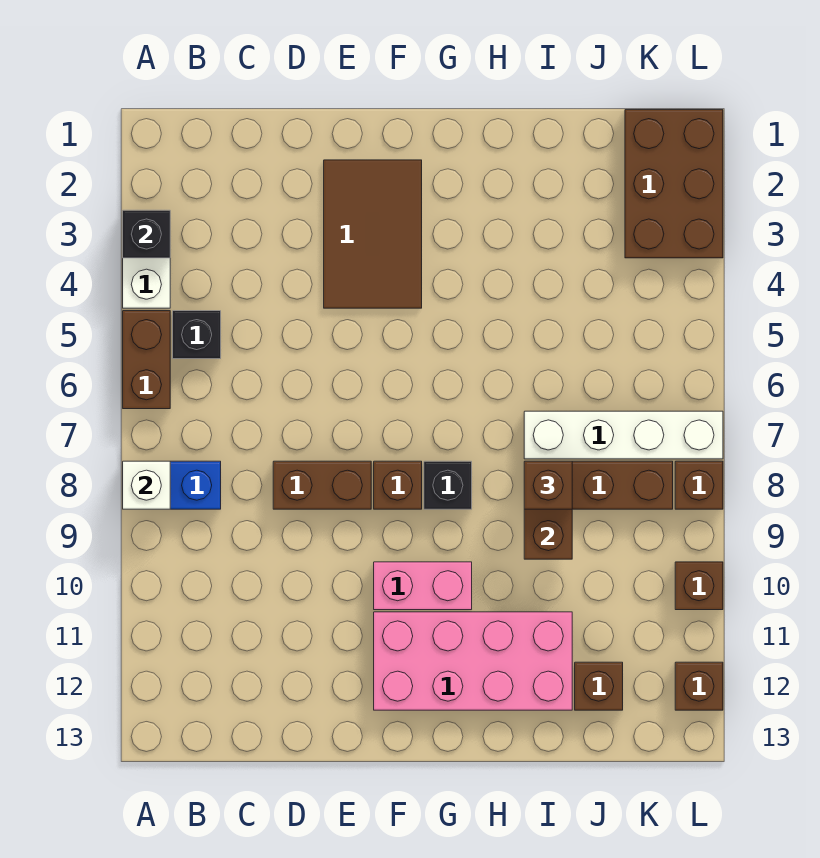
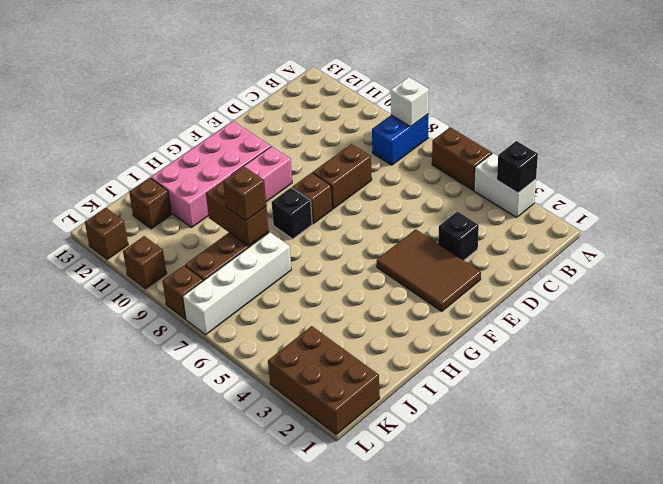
black 1x1 brick [173,311,221,359] -> black 1x1 brick moved to [438,212,479,260]

